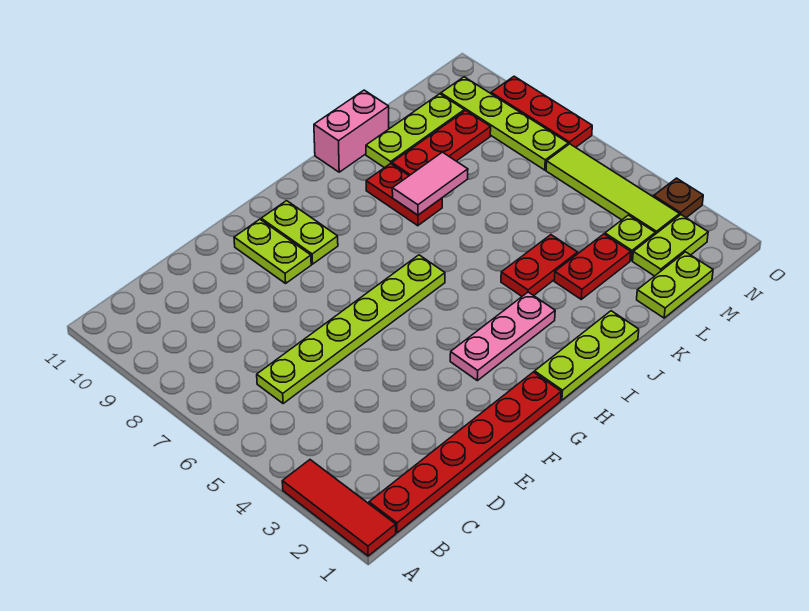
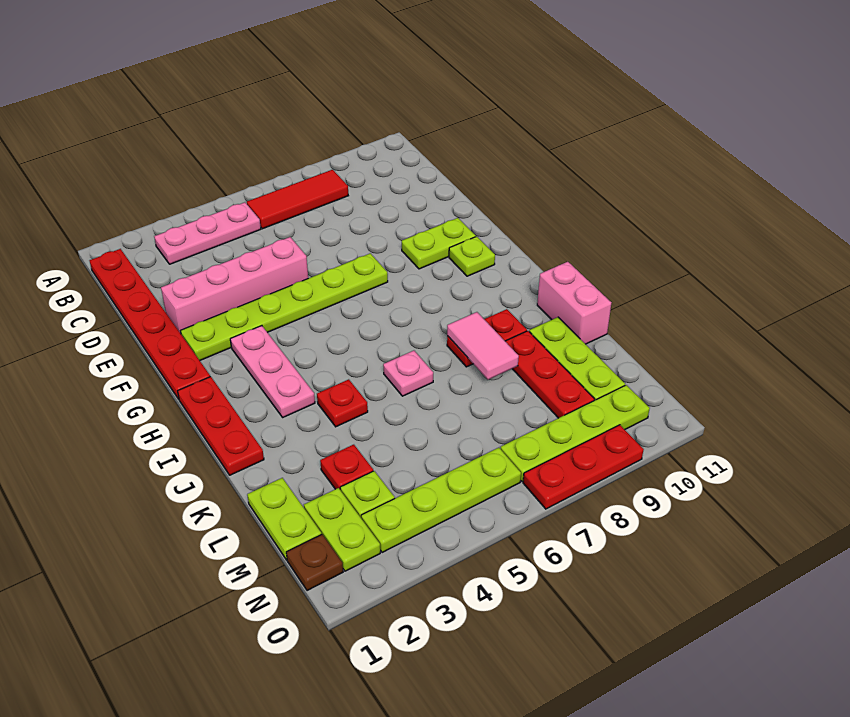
red 1x3 tile [282,460,396,556] -> red 1x3 tile moved to [247,170,348,229]
none -> pink 1x3 plate [154,202,261,264]
lime 1x6 plate [257,255,445,403] -> lime 1x6 plate turned to [181,253,388,360]
none -> pink 1x4 brick [161,237,308,334]
lime 1x2 plate [261,201,338,264] -> lime 1x1 plate [449,236,495,276]
lime 1x3 plate [535,311,639,400] -> red 1x3 plate [178,377,264,475]
red 1x2 plate [501,235,578,296] -> red 1x1 plate [317,379,368,427]
none -> pink 1x1 plate [383,351,433,396]
red 1x2 plate [554,234,631,299] -> red 1x1 plate [320,445,373,490]
lime 1x4 tile [546,144,679,234] -> lime 1x4 plate [361,448,521,553]
brown 1x1 plate [654,178,703,218] -> brown 1x1 plate moved to [286,534,343,591]

